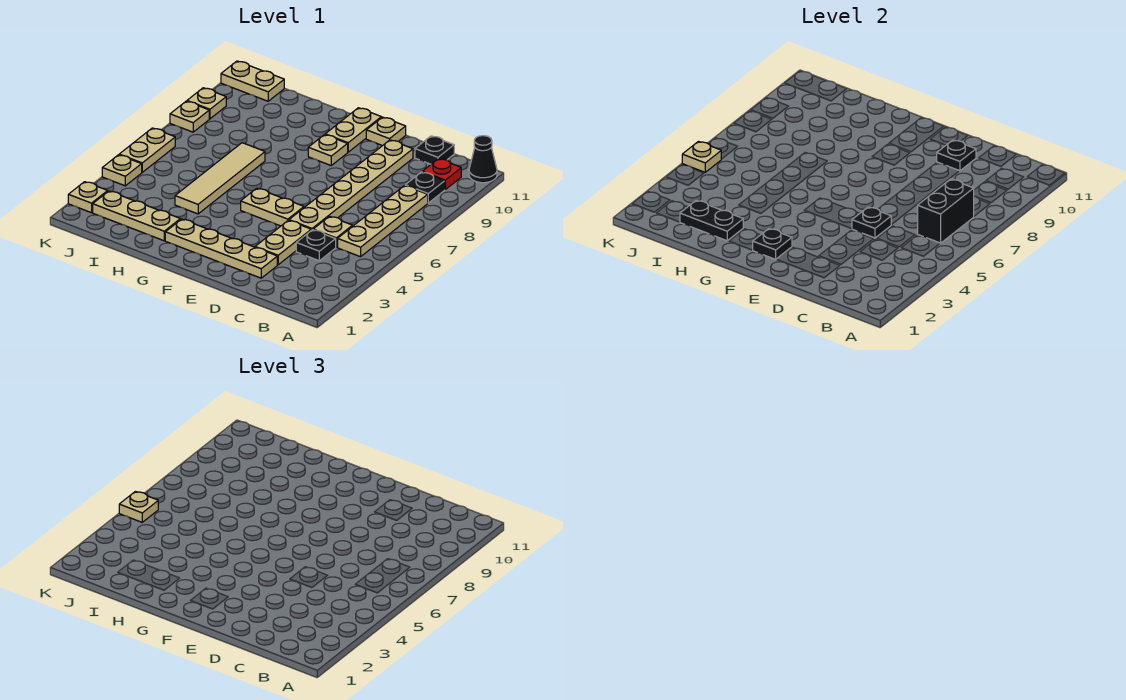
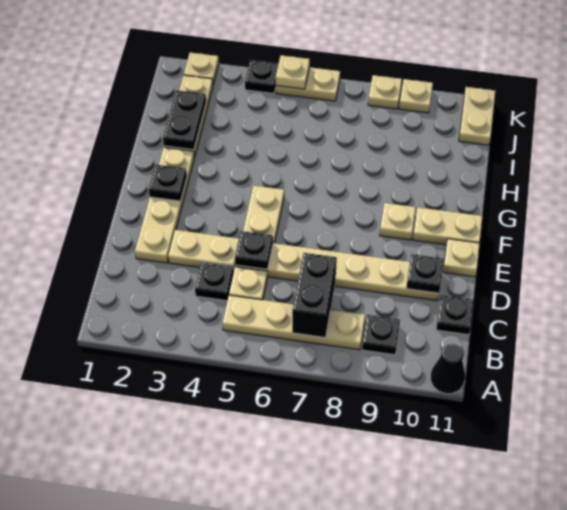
black 1x2 brick [918,179,974,243] -> black 1x2 brick turned to [292,253,337,338]
red 1x1 plate [422,159,461,189] -> none
tan 1x4 tile [175,143,265,214] -> none
tan 1x1 plate [102,155,142,186] -> black 1x1 plate [245,60,279,93]
tan 1x1 plate [119,492,158,522] -> none

